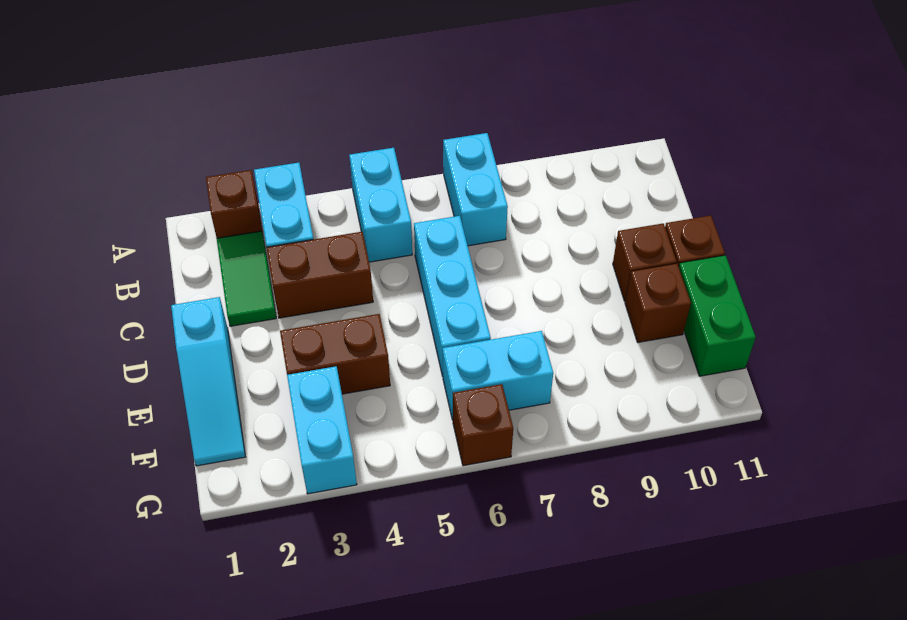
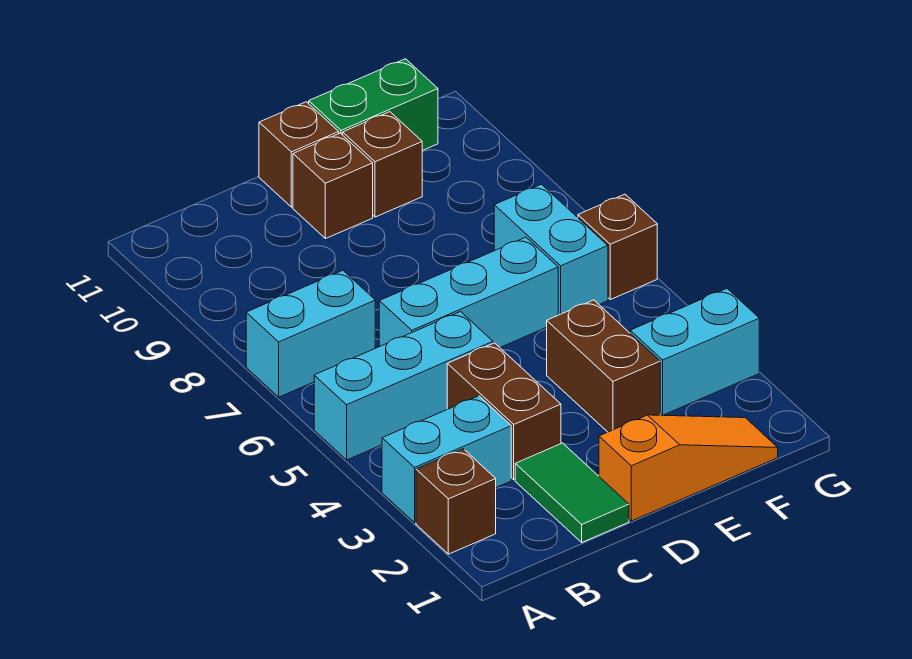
cyan 1x2 brick [349,148,412,262] -> cyan 1x3 brick [314,312,493,460]
green 1x2 tile [217,231,276,326] -> green 1x2 tile turned to [515,443,629,542]
cyan 1x3 slope [171,297,245,466] -> orange 1x3 slope [599,415,778,521]

